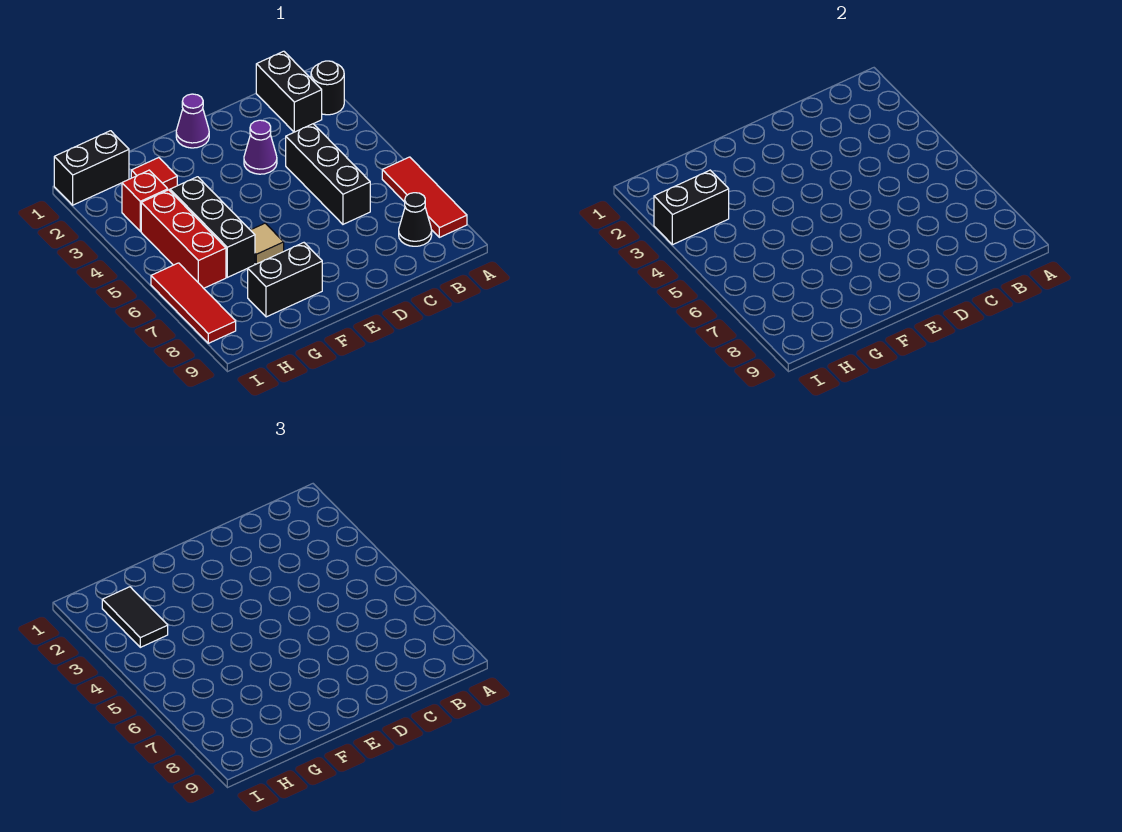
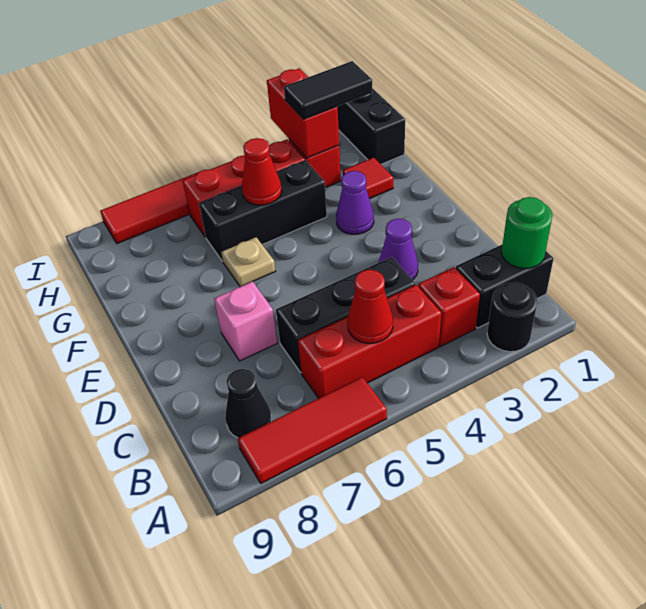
none -> green 1x1 round brick [502,197,552,268]
none -> red 1x1 brick [418,267,480,346]
none -> red 1x3 brick [298,285,441,398]
none -> red 1x1 cone [347,270,393,343]
none -> pink 1x1 brick [214,282,277,361]
purple 1x1 cone [176,94,209,148] -> purple 1x1 cone moved to [336,171,374,234]
tan 1x1 tile [251,223,284,264] -> tan 1x1 plate [221,237,275,287]
black 1x2 brick [248,243,322,317] -> none
none -> red 1x1 cone [242,138,282,205]
black 1x2 brick [654,170,729,245] -> red 1x2 brick [267,68,339,158]

